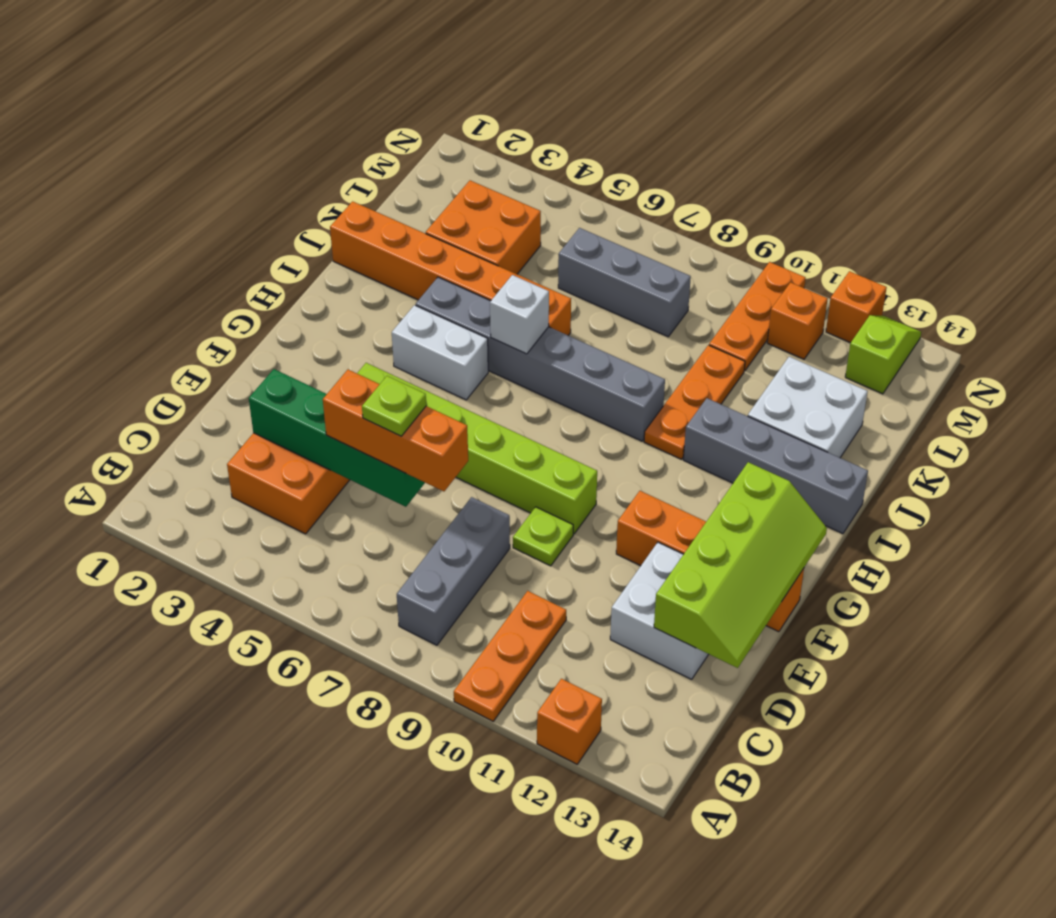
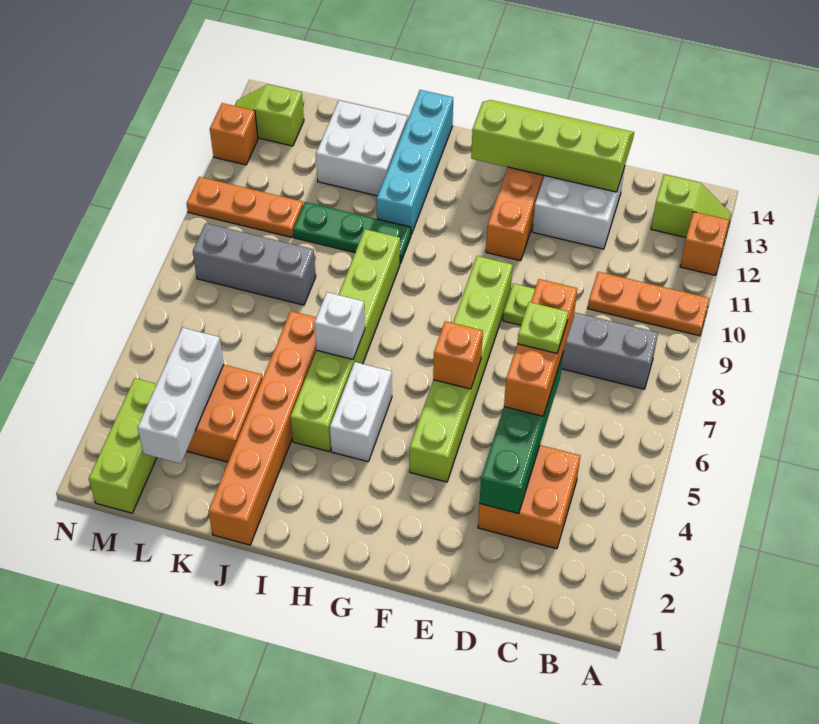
none -> lime 1x2 slope [651,175,731,238]
grey 1x6 brick [416,277,665,441] -> lime 1x6 brick [290,229,400,452]
orange 1x3 plate [644,345,745,459] -> green 1x3 plate [293,202,411,264]
grey 1x4 brick [683,398,868,534] -> cyan 1x4 brick [377,90,453,234]
none -> white 1x3 brick [138,328,224,464]
grey 1x3 brick [558,228,691,337] -> grey 1x3 brick turned to [193,223,316,305]
none -> lime 1x3 brick [89,378,157,513]
orange 1x1 brick [767,282,828,359] -> orange 1x1 brick moved to [433,321,483,389]

